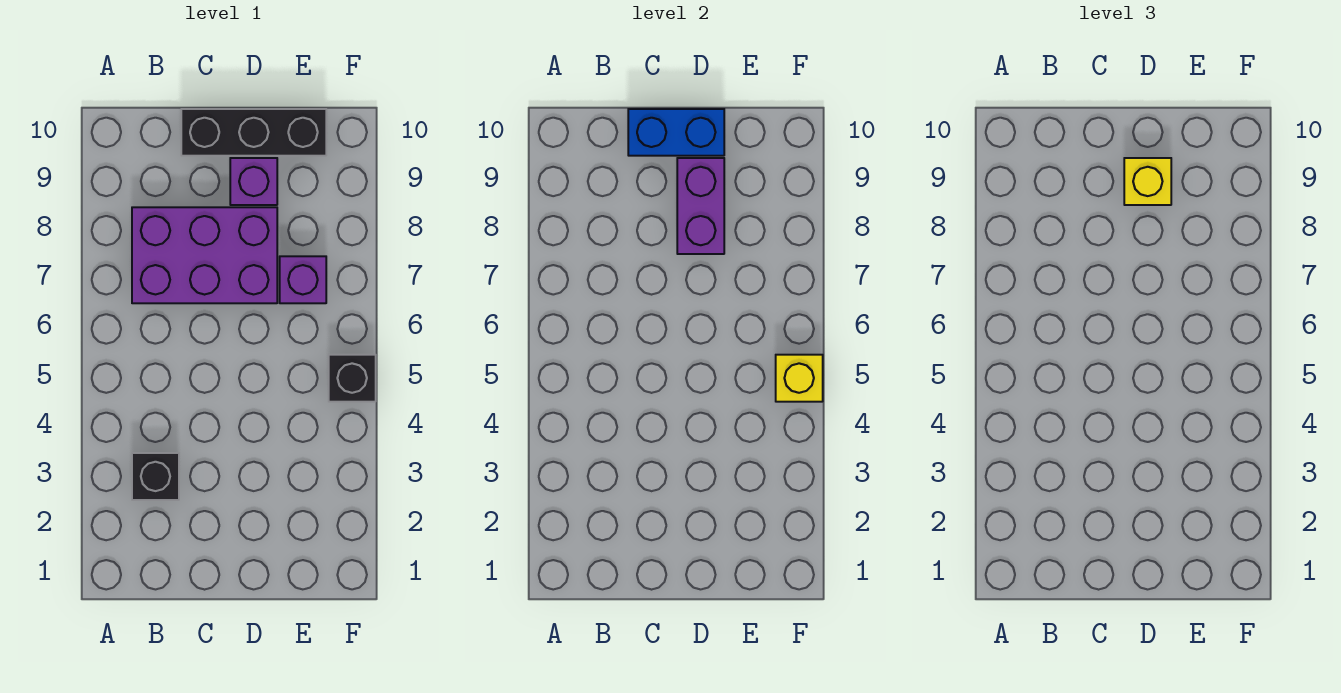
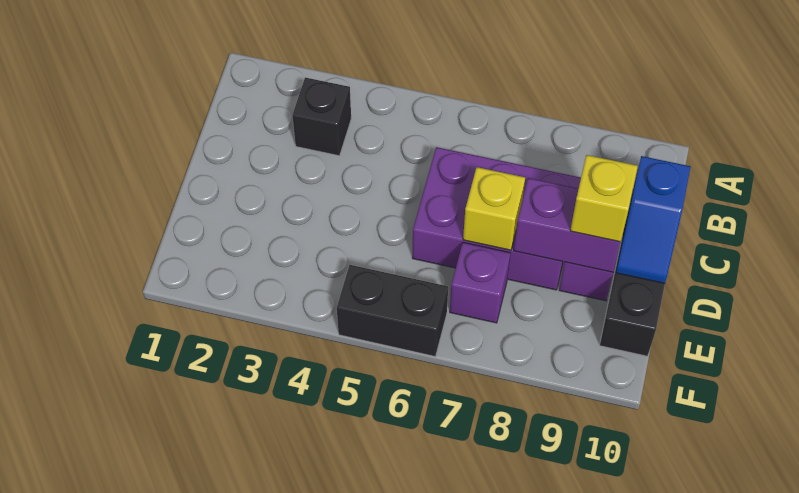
purple 2x3 brick [132,207,277,303] -> purple 2x3 brick turned to [413,147,581,290]
blue 1x2 brick [628,109,724,156] -> blue 1x2 slope [616,156,691,283]
black 1x1 brick [329,355,376,402] -> black 1x2 brick [337,265,448,356]
yellow 1x1 brick [776,355,823,402] -> yellow 1x1 brick moved to [463,167,525,250]

